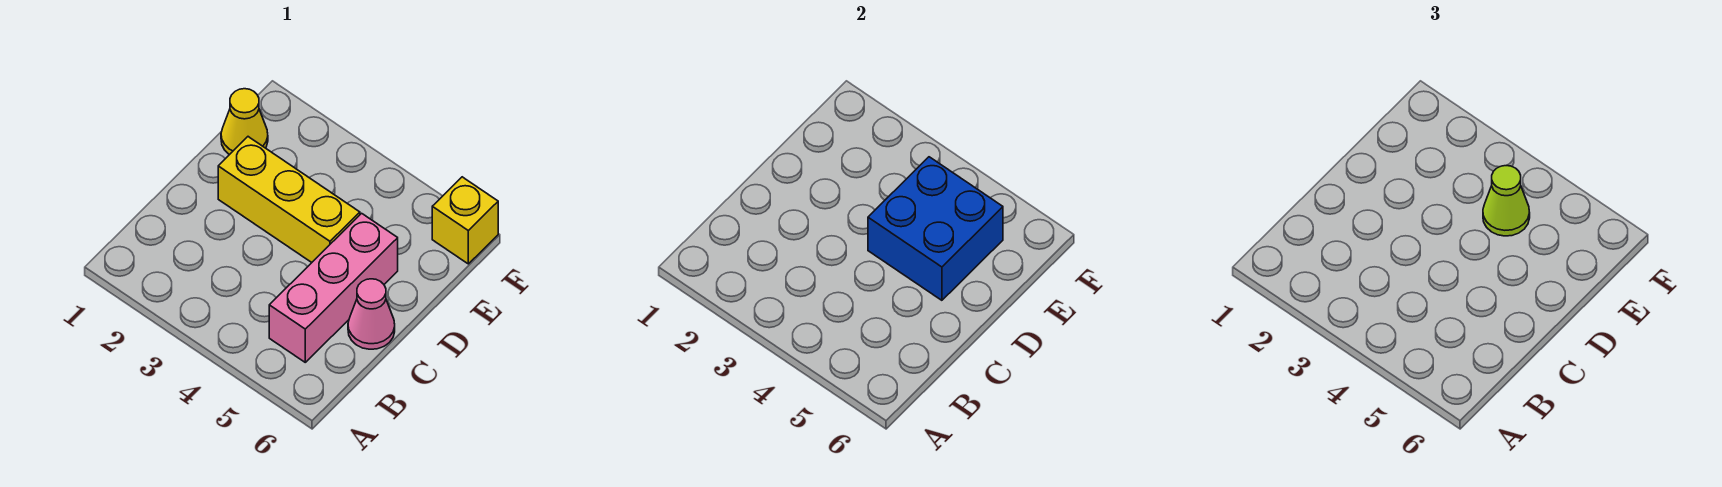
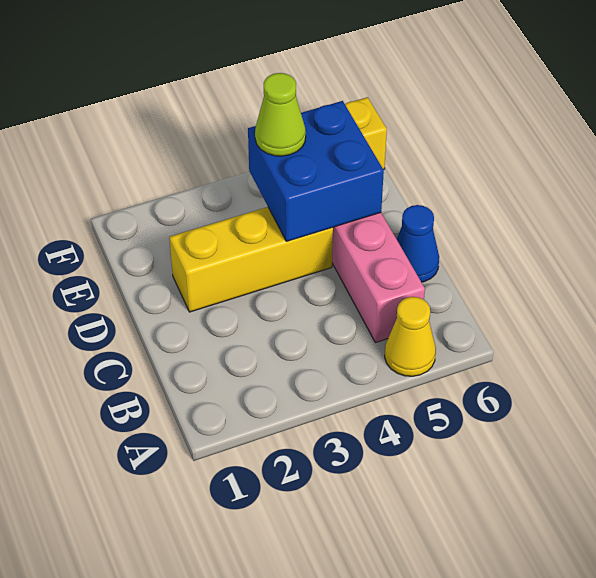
pink 1x1 cone [348,279,395,349] -> blue 1x1 cone [397,205,439,282]
yellow 1x1 cone [221,89,268,155] -> yellow 1x1 cone moved to [385,297,436,376]

